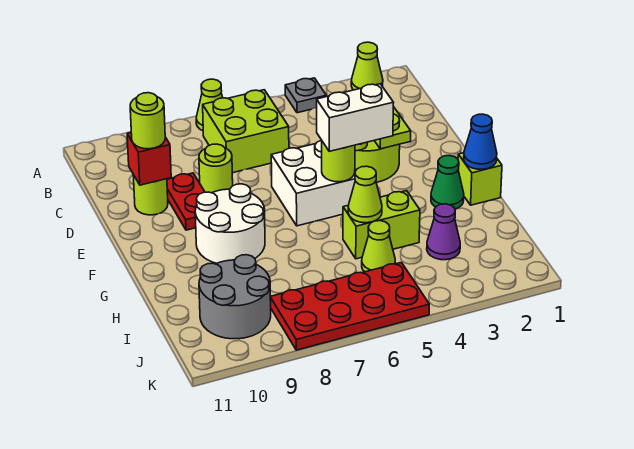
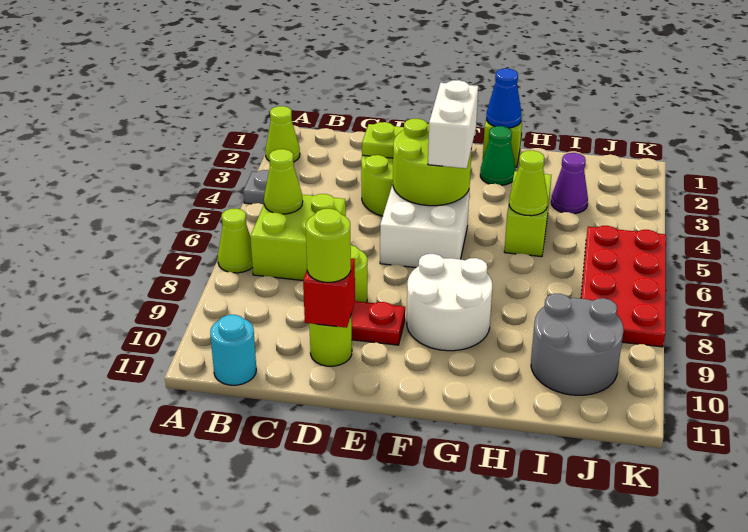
none -> cyan 1x1 round brick [210,315,256,385]
lime 1x1 round brick [322,141,355,182] -> lime 2x2 round brick [393,119,472,206]
lime 1x1 cone [362,221,395,272] -> lime 1x1 cone moved to [264,149,303,214]

